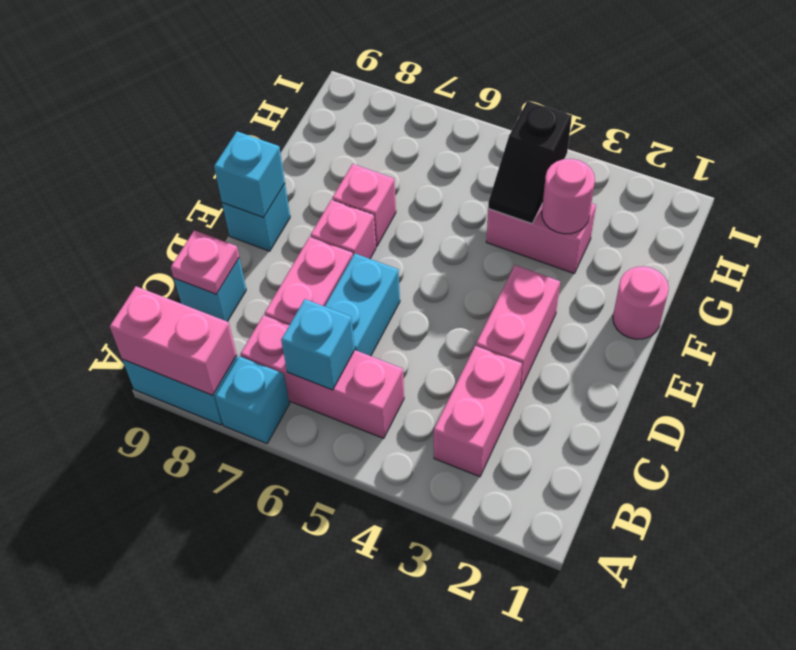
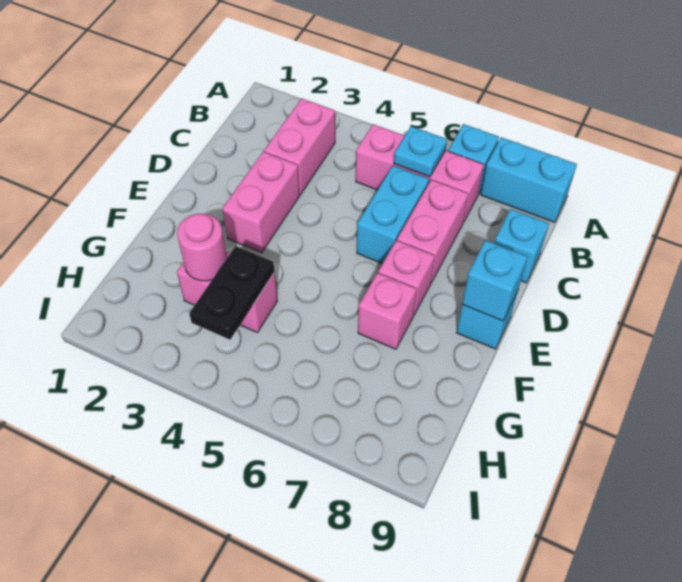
pink 1x2 brick [110,286,237,395] -> none
cyan 1x1 brick [281,299,355,390] -> cyan 1x1 plate [394,126,447,177]
pink 1x1 plate [171,230,239,294] -> none
pink 1x1 round brick [613,266,669,339] -> none
black 1x2 slope [488,101,572,224] -> black 1x2 plate [189,246,274,340]

